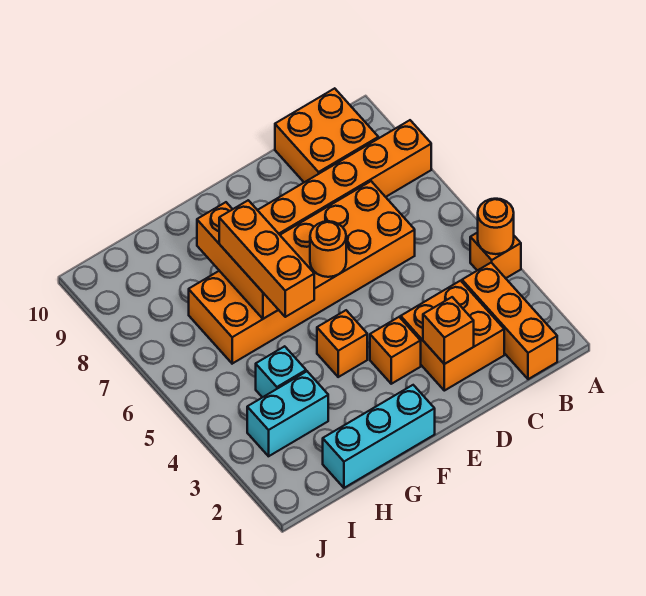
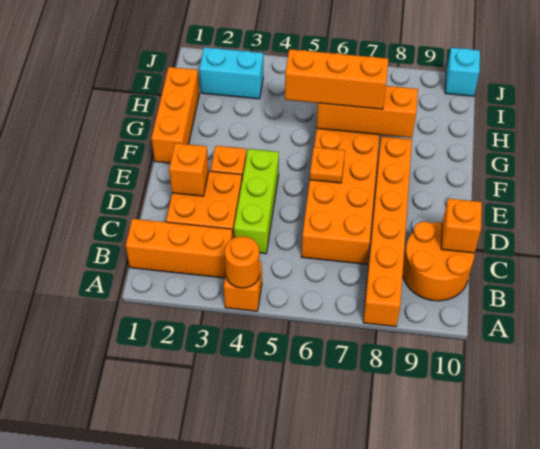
orange 2x2 brick [275,88,378,182] -> orange 2x2 round brick [403,222,475,301]
none -> lime 1x3 brick [234,149,279,254]
orange 1x1 round brick [310,221,346,277] -> orange 1x1 plate [310,147,345,183]
cyan 1x3 brick [323,385,435,488] -> orange 1x3 brick [151,67,199,163]
orange 1x1 brick [317,310,367,377] -> orange 1x1 brick moved to [441,198,482,253]
cyan 1x2 brick [247,371,328,456] -> cyan 1x2 brick turned to [199,47,263,99]
cyan 1x1 brick [256,346,306,397] -> cyan 1x1 brick moved to [445,48,480,96]

